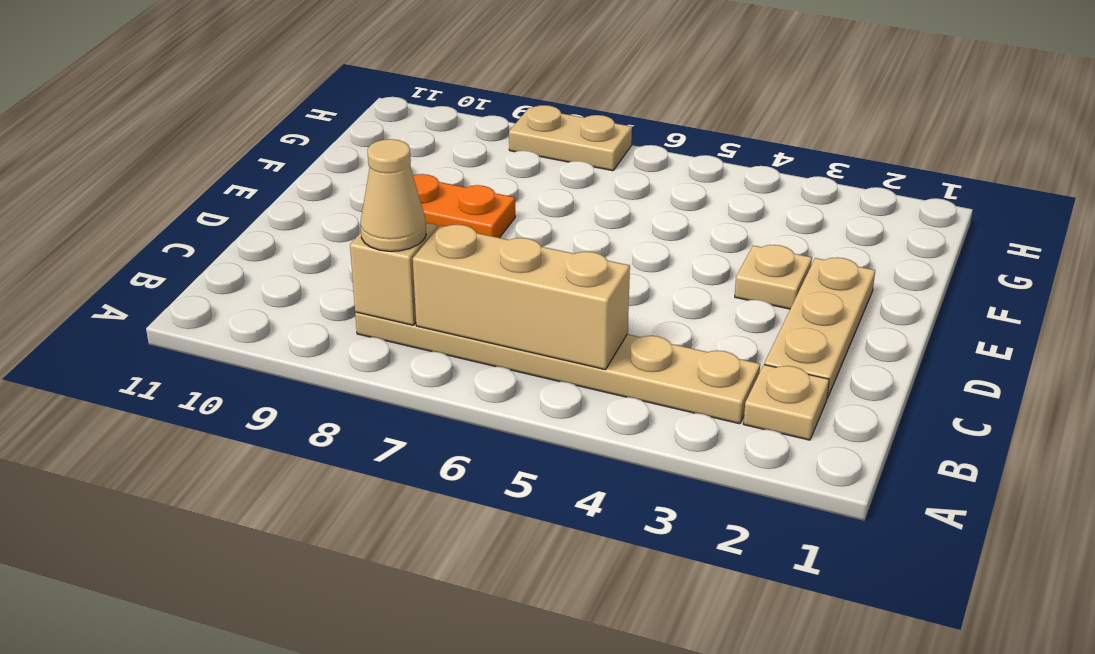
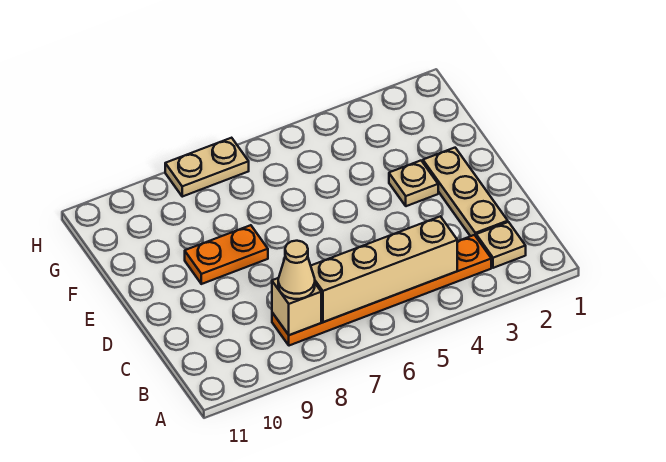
tan 1x6 plate [355,312,760,424] -> orange 1x6 plate [272,235,491,346]
tan 1x3 brick [413,224,630,370] -> tan 1x4 brick [311,216,457,322]

